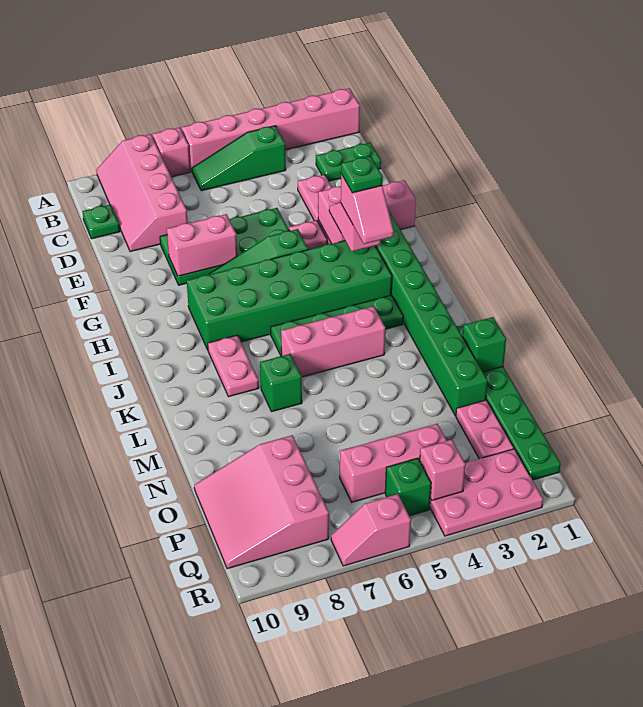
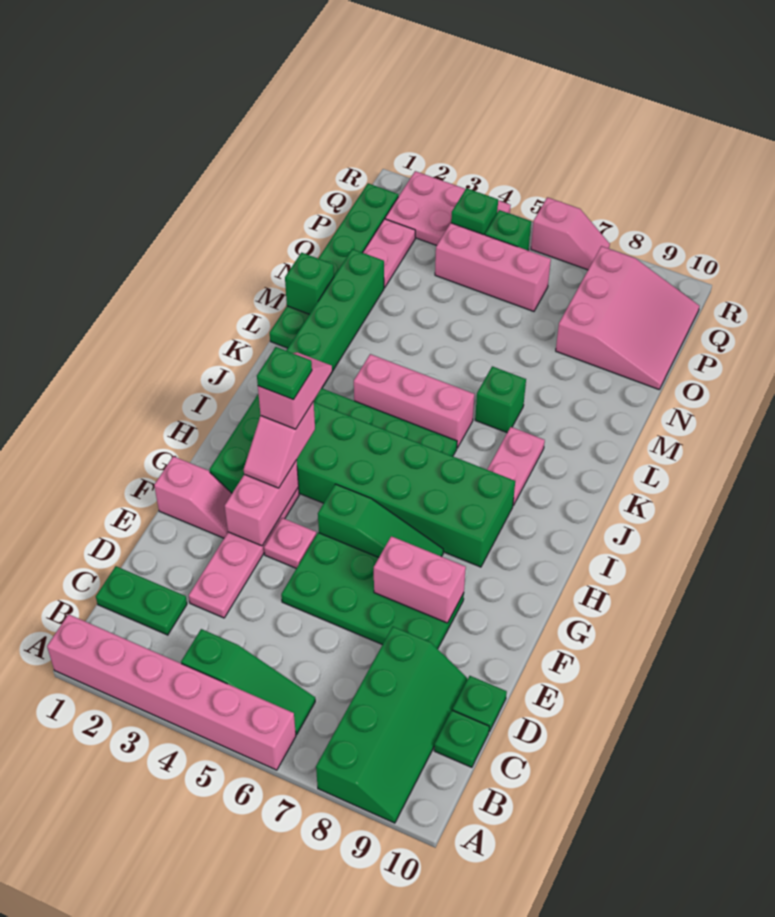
pink 1x1 brick [153,128,190,177] -> none
pink 2x4 slope [97,134,188,252] -> green 2x4 slope [316,627,467,823]
none -> green 1x1 plate [453,676,507,732]
pink 1x1 brick [420,440,465,500] -> green 1x1 brick [451,188,498,235]

